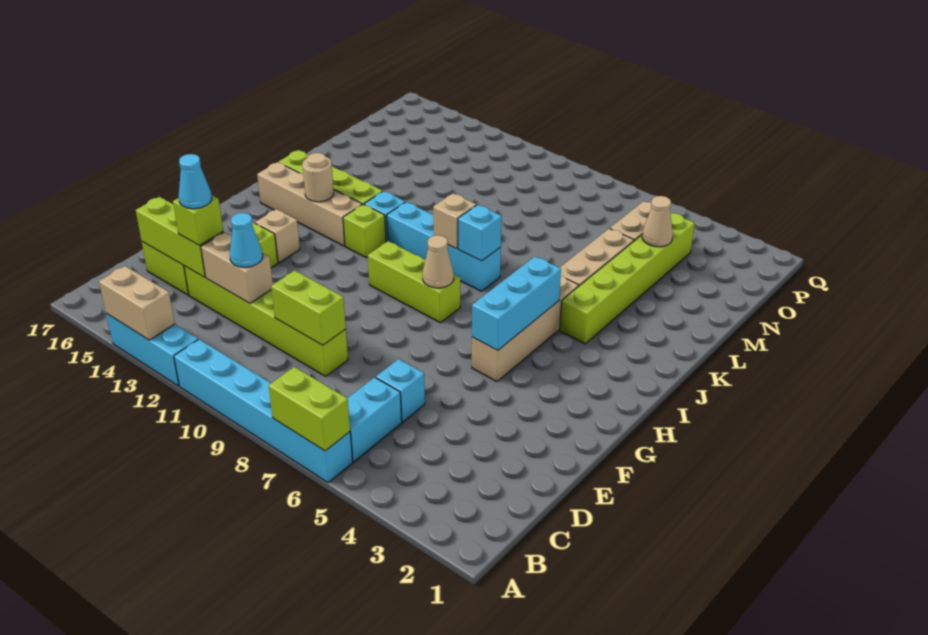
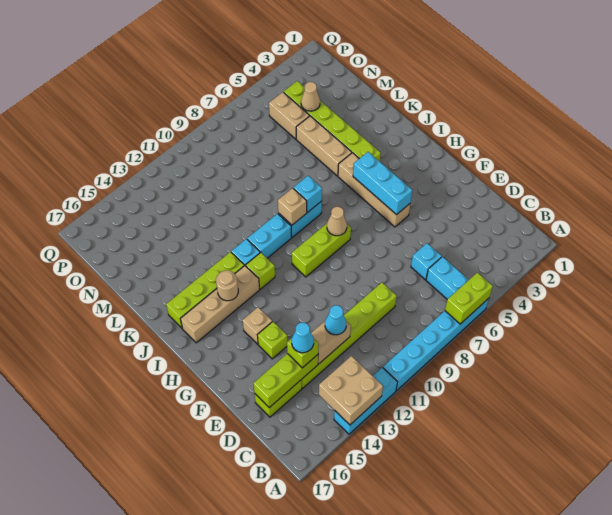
tan 1x2 brick [99,266,175,340] -> tan 2x2 brick [319,356,383,425]
lime 1x2 brick [271,270,346,345] -> none

